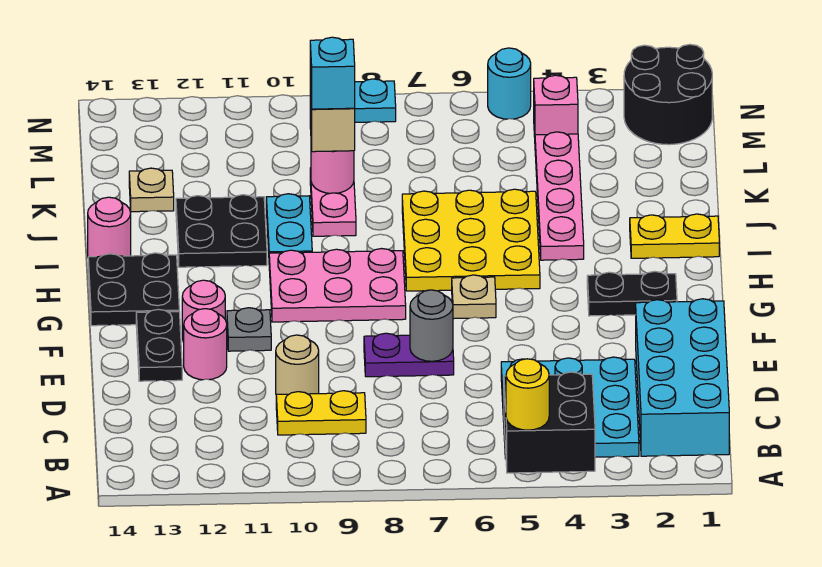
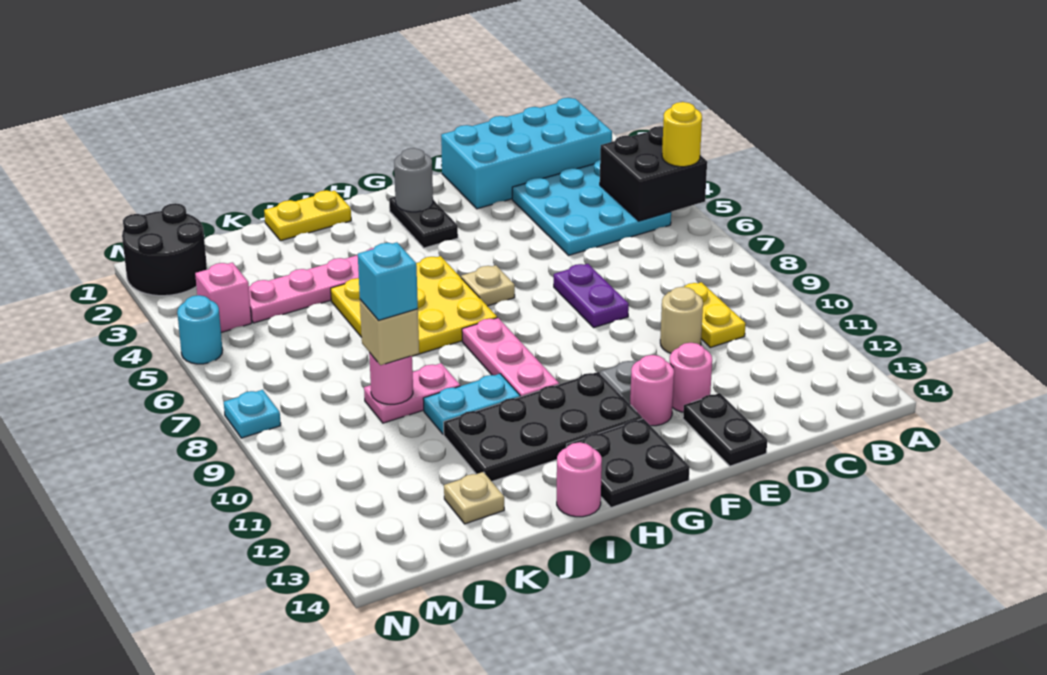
grey 1x1 round brick [410,290,453,361] -> grey 1x1 round brick moved to [394,148,433,212]
black 1x2 plate [136,309,182,381] -> black 1x2 plate turned to [683,393,767,466]
pink 2x3 plate [269,249,406,322] -> pink 1x3 plate [462,318,559,397]
yellow 1x2 plate [630,214,719,258] -> yellow 1x2 plate turned to [264,190,351,241]
black 2x2 plate [176,195,267,267] -> black 2x4 plate [444,372,642,481]

